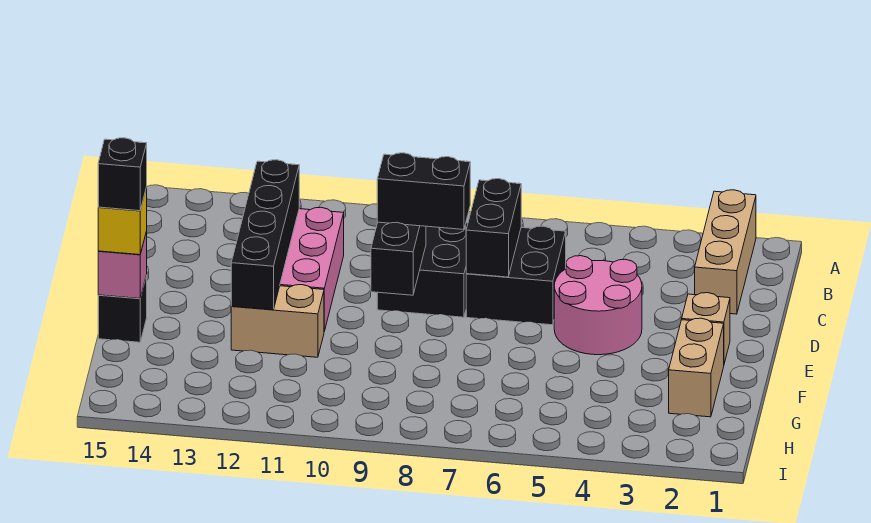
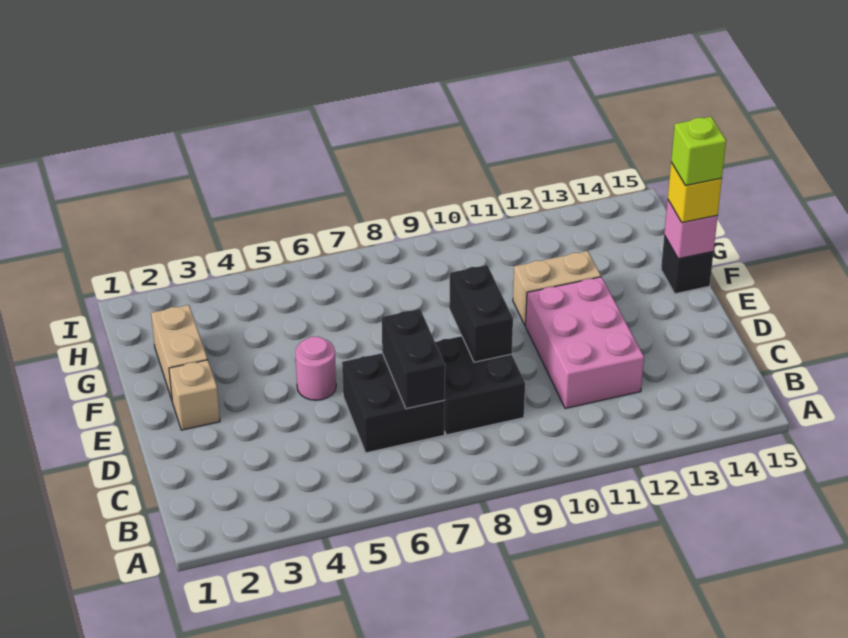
tan 1x3 brick [695,190,756,314] -> none
black 1x4 brick [231,160,299,310] -> none
pink 2x2 round brick [554,256,642,355] -> pink 1x1 round brick [295,337,336,400]
black 1x2 brick [377,153,470,230] -> none
black 1x1 brick [98,138,147,211] -> lime 1x1 brick [671,117,726,186]

